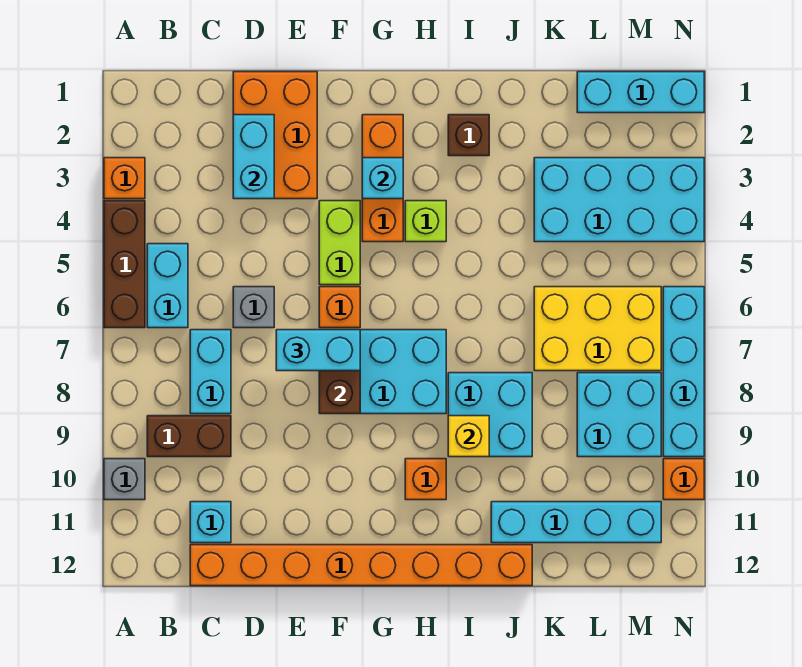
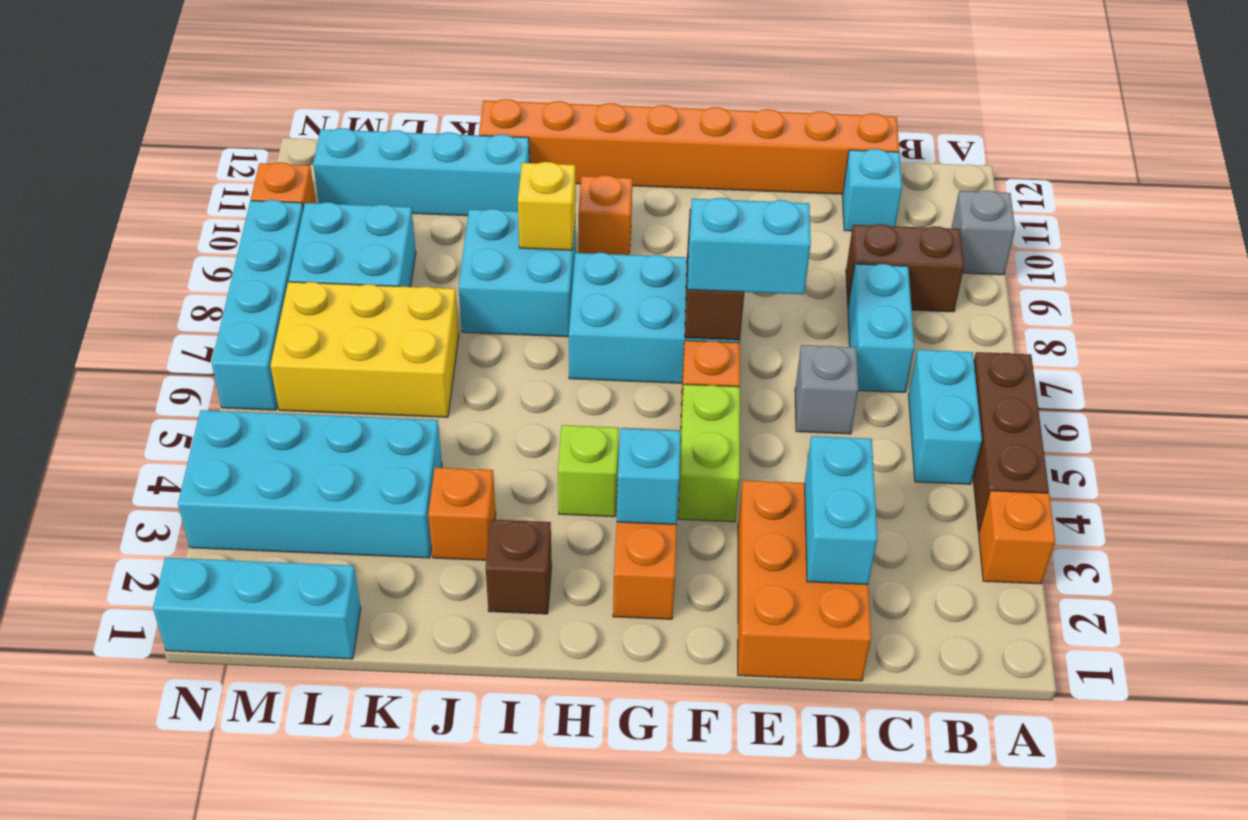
none -> orange 1x1 brick [428,468,496,560]

